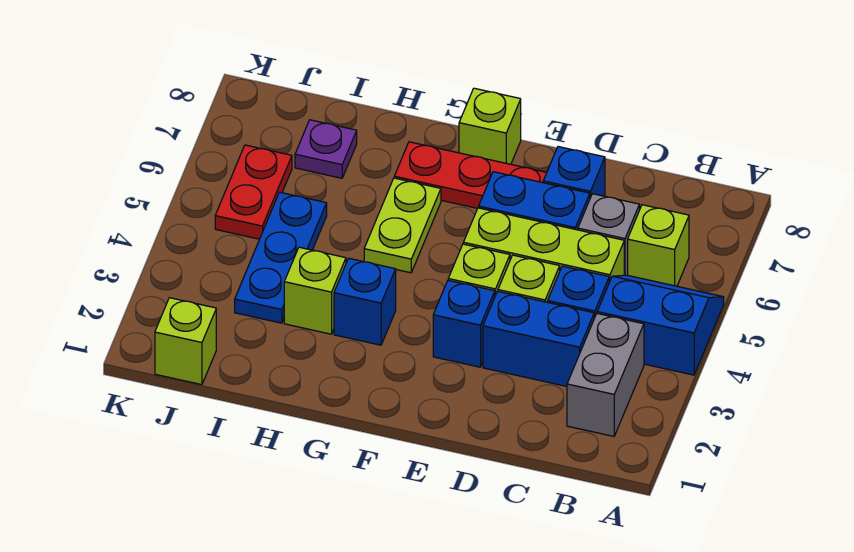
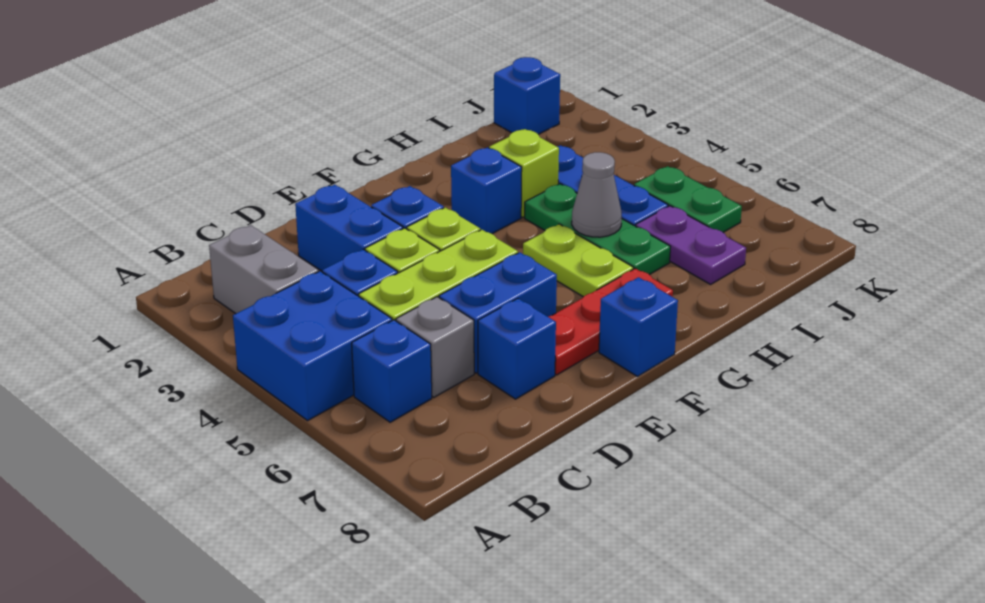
blue 2x2 slope [597,275,724,375] -> blue 2x2 brick [233,271,392,421]
lime 1x1 brick [628,205,689,286] -> blue 1x1 brick [352,320,432,422]
blue 1x2 brick [483,291,594,386] -> blue 1x2 brick turned to [295,185,403,271]
lime 1x1 brick [459,88,521,164] -> blue 1x1 brick [599,277,678,377]
none -> green 1x3 plate [525,184,670,275]
none -> grey 1x1 cone [572,152,622,237]
purple 1x1 plate [295,120,357,178] -> purple 1x2 plate [636,206,746,284]
lime 1x1 brick [155,298,216,385] -> blue 1x1 brick [494,57,560,134]
red 1x2 plate [215,145,292,239] -> green 1x2 plate [634,166,742,233]

